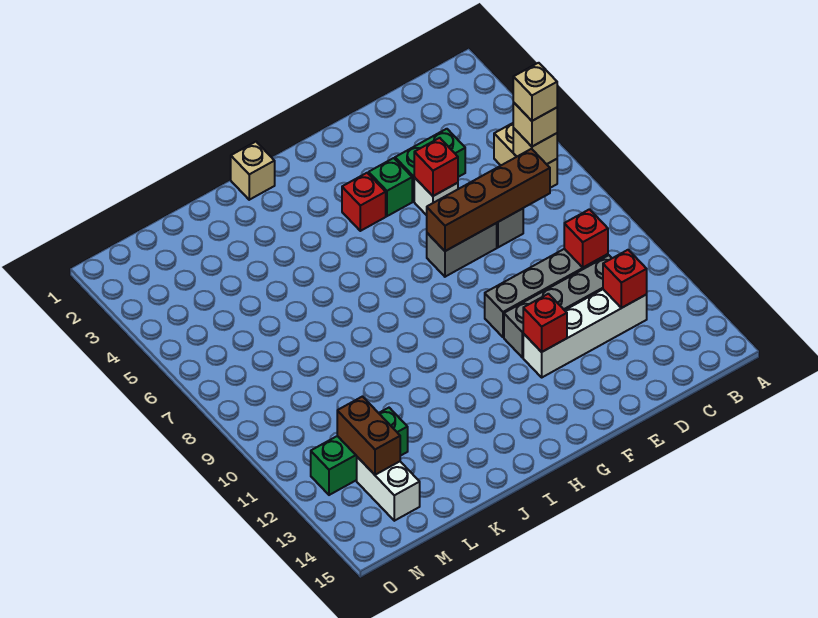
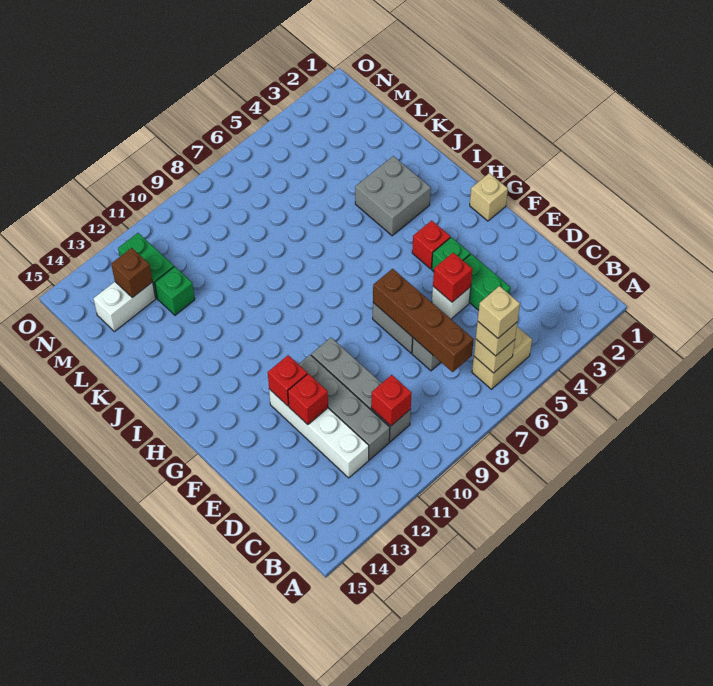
red 1x1 brick [603,250,647,308] -> red 1x1 brick moved to [288,374,328,424]
tan 1x1 brick [231,142,275,200] -> tan 1x1 brick moved to [470,173,508,221]
none -> grey 2x2 brick [355,156,431,236]
brown 1x2 brick [337,397,400,475] -> brown 1x1 brick [111,248,153,298]

